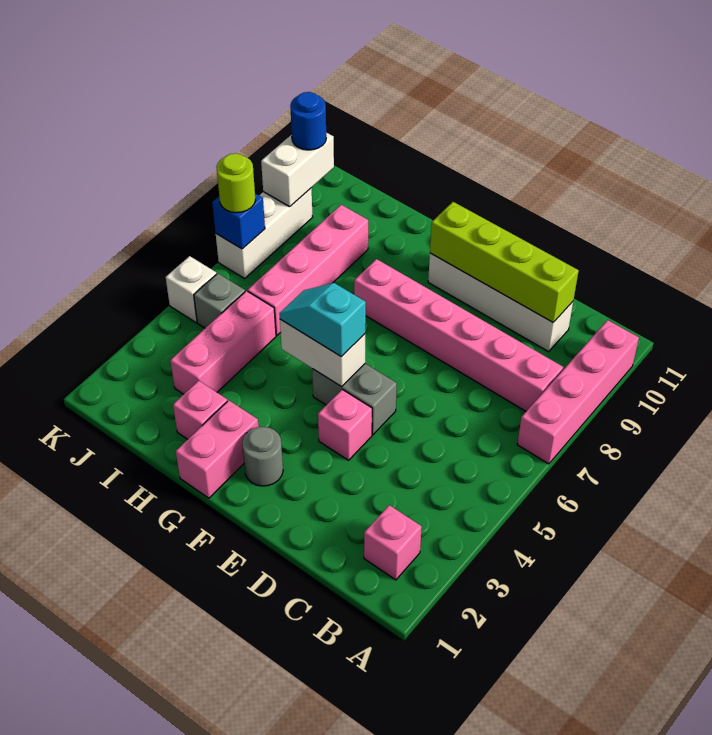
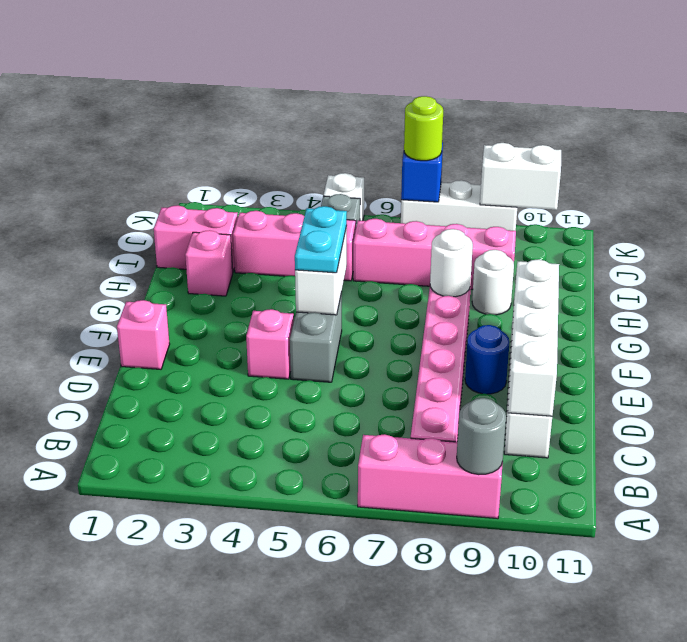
pink 1x4 brick [517,320,639,464] -> pink 1x3 brick [358,434,503,519]
pink 1x1 brick [364,505,422,580] -> pink 1x1 brick moved to [117,300,170,369]
lime 1x4 brick [430,202,579,322] -> white 1x4 brick [508,259,559,416]
grey 1x1 round brick [242,427,283,486] -> grey 1x1 round brick moved to [457,398,506,475]
cyan 1x2 slope [279,283,366,357] -> cyan 1x2 plate [295,206,347,273]
pink 1x2 brick [176,400,259,498] -> pink 1x2 brick moved to [154,205,238,271]
none -> white 1x1 round brick [430,229,473,297]
none -> white 1x1 round brick [472,250,514,315]
blue 1x1 round brick [290,92,326,150] -> blue 1x1 round brick moved to [465,325,510,394]

